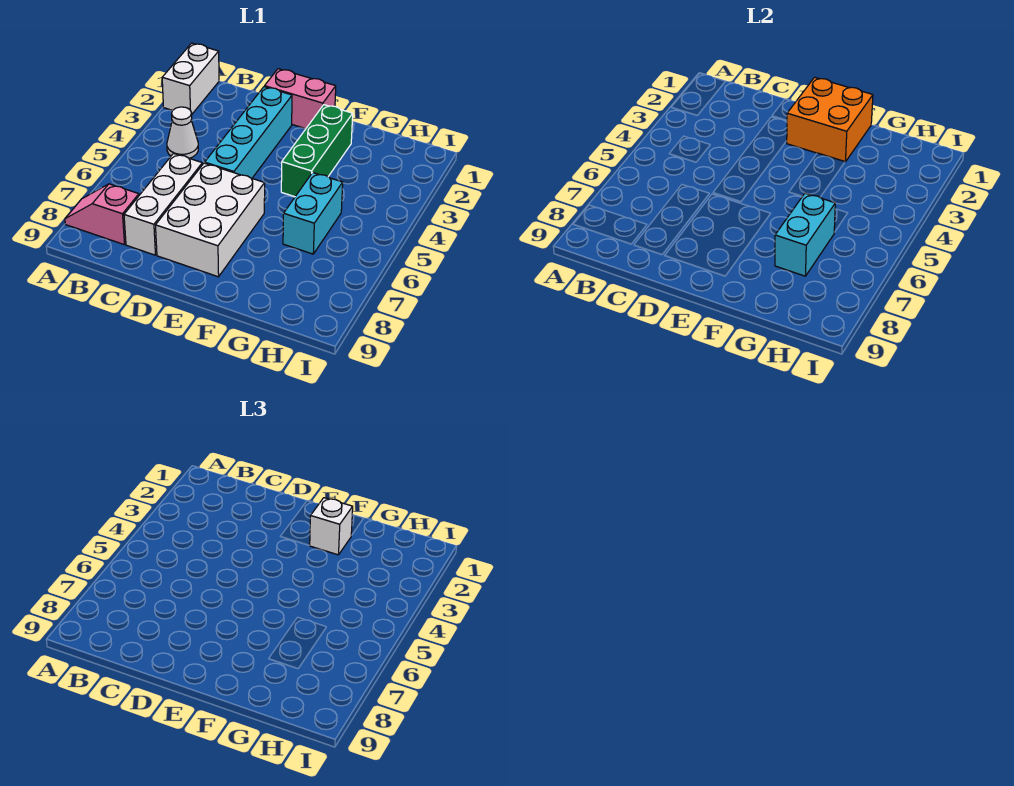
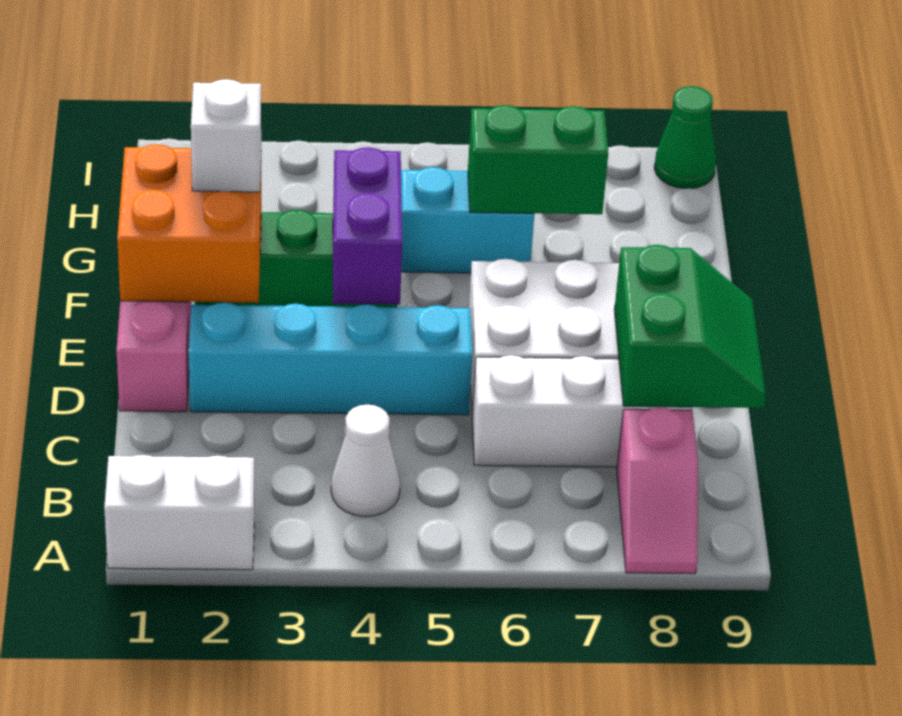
none -> green 2x2 slope [614,245,766,408]
none -> purple 1x2 brick [333,147,402,304]
cyan 1x2 brick [775,193,835,276] -> green 1x2 brick [468,105,608,214]
none -> green 1x1 cone [654,86,716,189]

